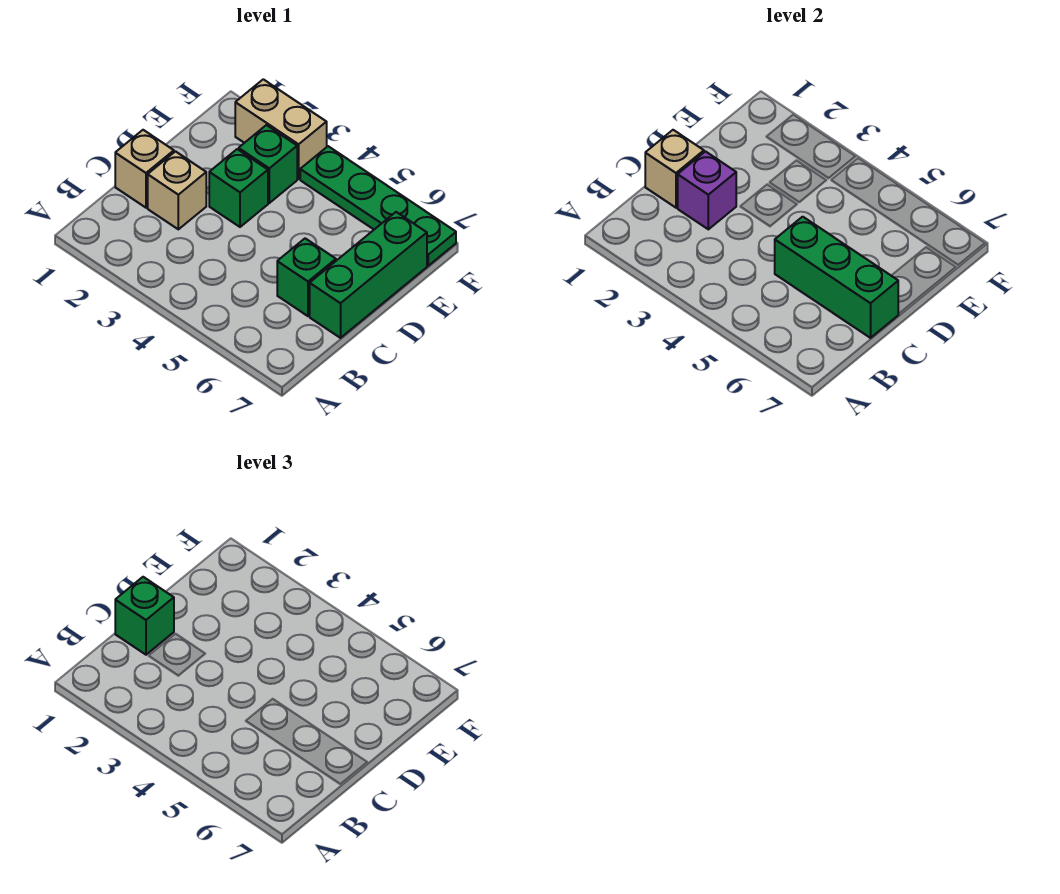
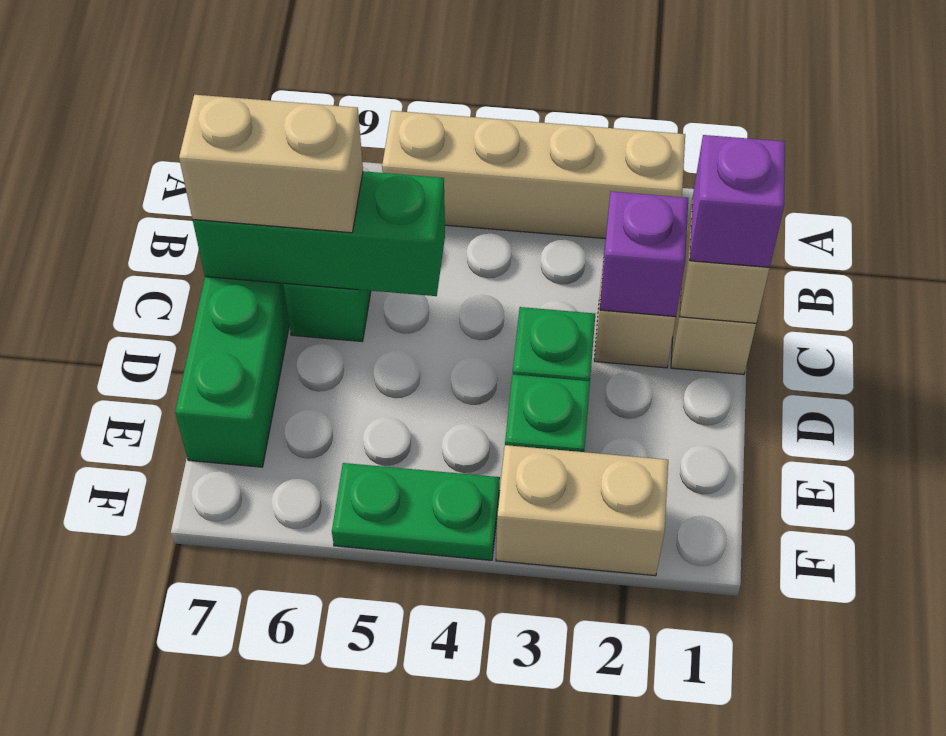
none -> tan 1x4 brick [382,111,685,239]
green 1x1 brick [115,577,174,655] -> purple 1x1 brick [690,135,785,267]
none -> tan 1x2 brick [179,95,363,233]
green 1x4 plate [300,146,456,266] -> green 1x2 plate [332,463,500,560]

